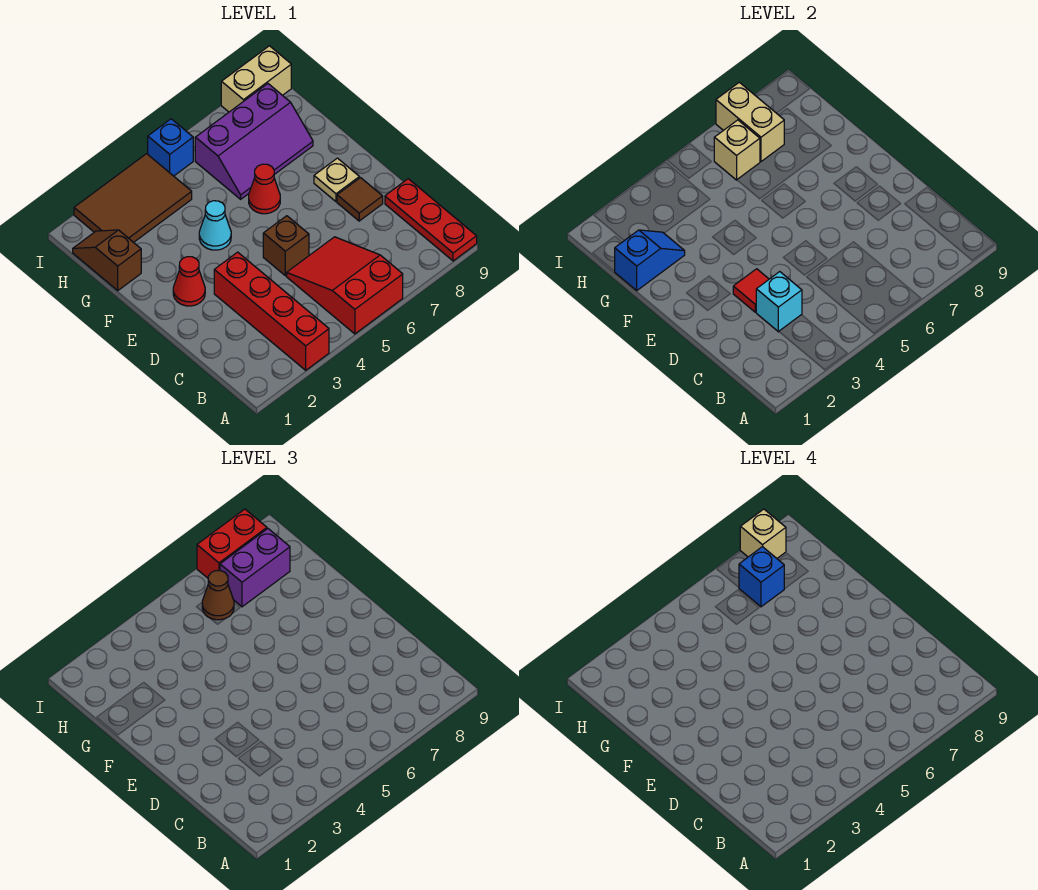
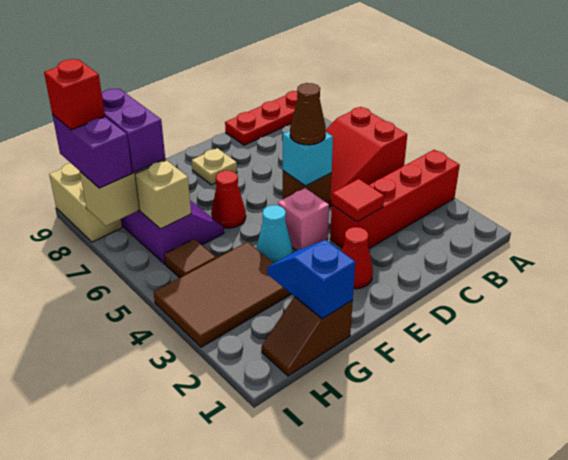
cyan 1x1 brick [756,272,802,332] -> cyan 1x1 brick moved to [283,131,333,186]
brown 1x1 tile [337,178,383,221] -> brown 1x1 tile moved to [164,239,216,278]
none -> pink 1x1 brick [278,188,329,251]
brown 2x3 tile [74,154,192,242] -> brown 2x3 tile turned to [154,242,291,347]
brown 1x1 cone [202,571,234,620] -> brown 1x1 cone moved to [290,83,326,145]
blue 1x1 brick [739,547,784,607] -> none
blue 1x1 brick [148,119,193,176] -> none
red 1x2 brick [197,509,267,578] -> purple 1x2 brick [52,115,132,188]
tan 1x1 brick [740,509,786,558] -> red 1x1 brick [44,59,105,130]

